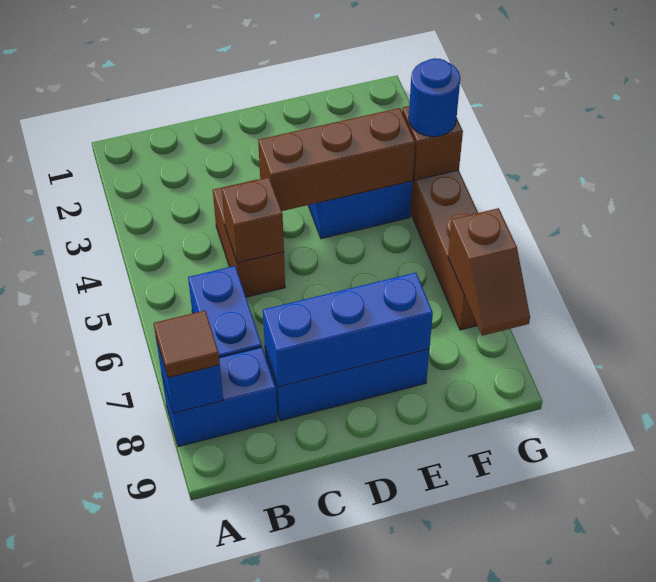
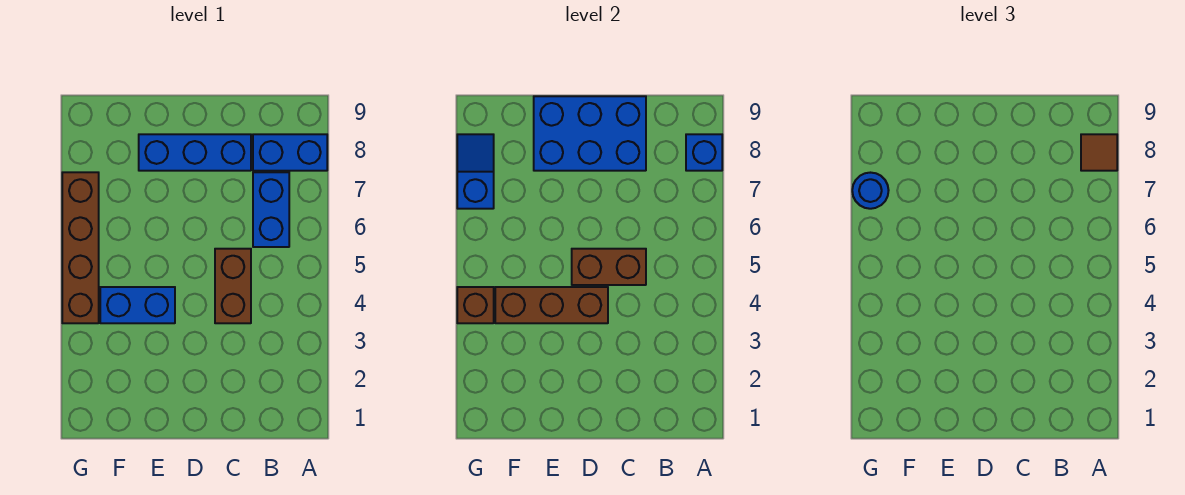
brown 1x1 brick [222,177,284,263] -> brown 1x2 brick [572,249,646,285]
blue 1x3 brick [263,273,433,387] -> blue 2x3 brick [534,96,646,171]
blue 1x1 round brick [409,58,460,137] -> blue 1x1 round brick moved to [852,173,889,209]
brown 1x2 slope [448,208,530,336] -> blue 1x2 slope [457,134,494,209]

